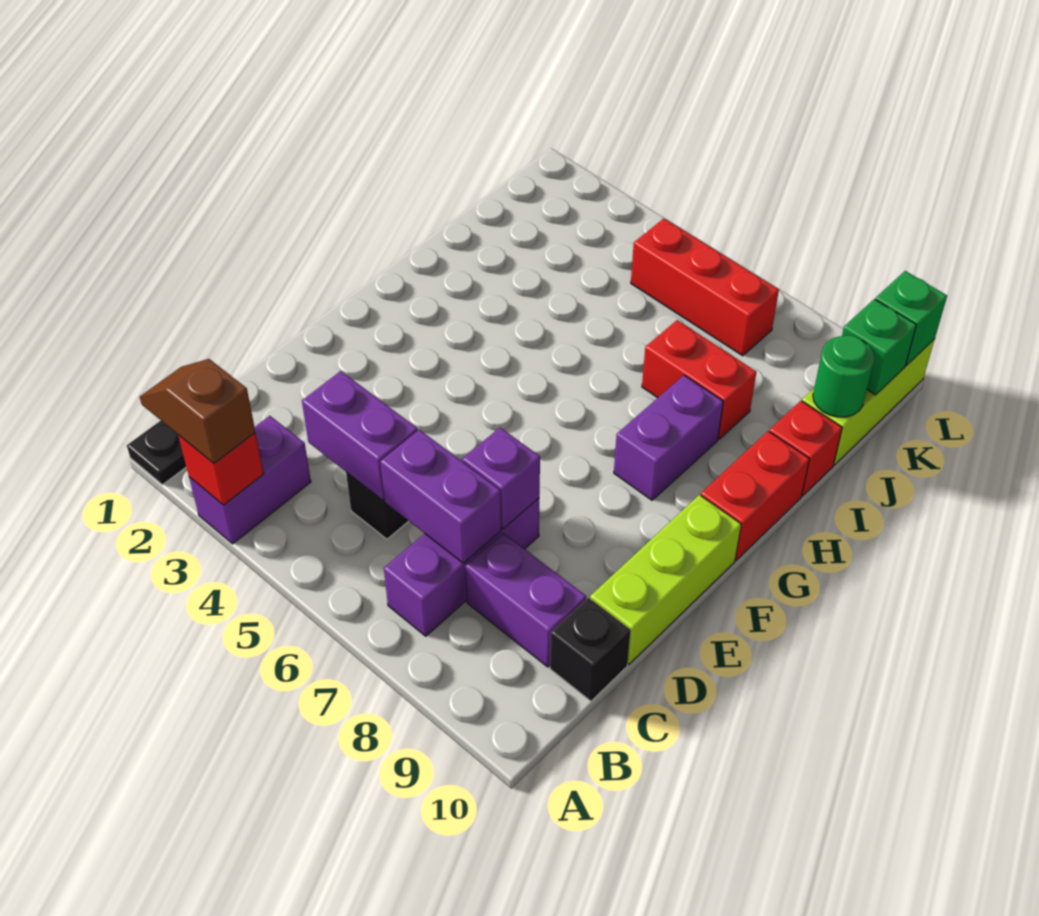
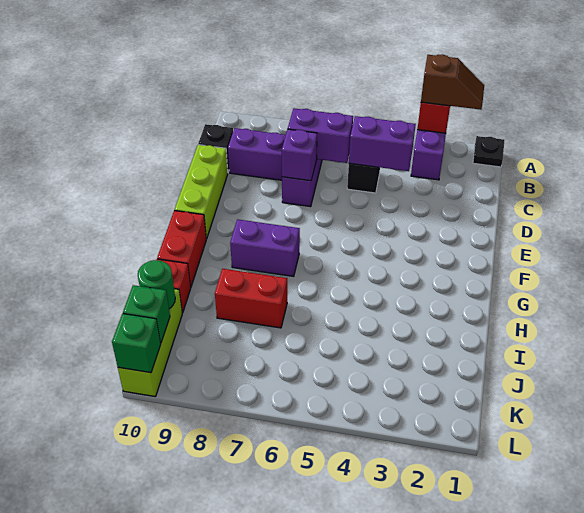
purple 1x2 brick [614,375,723,500] -> purple 1x2 brick turned to [230,219,300,276]
red 1x3 brick [631,219,779,356] -> none

